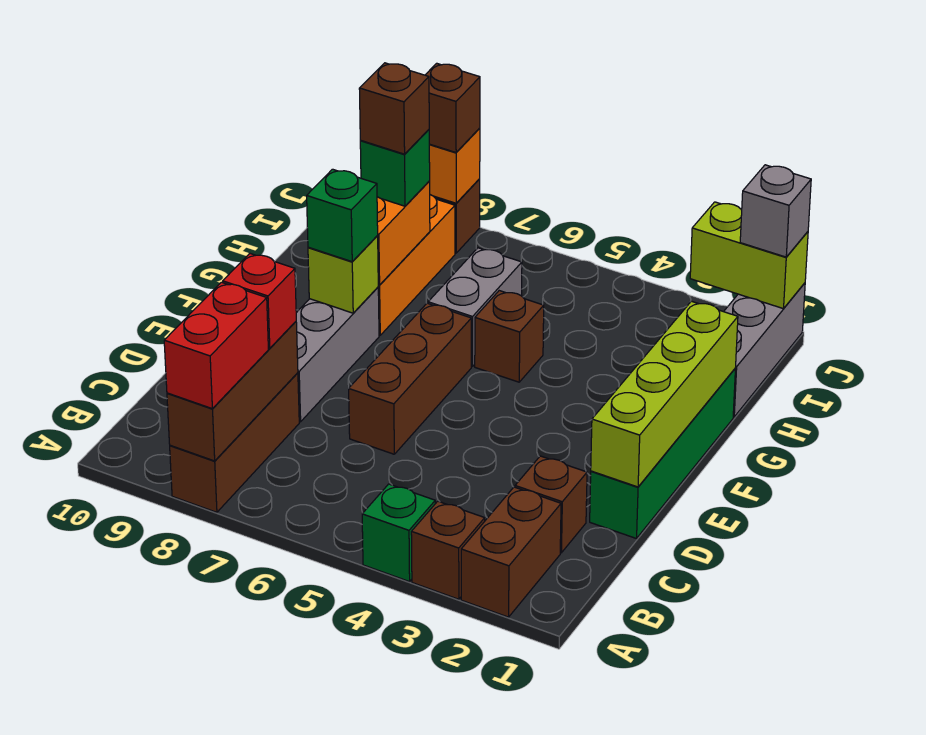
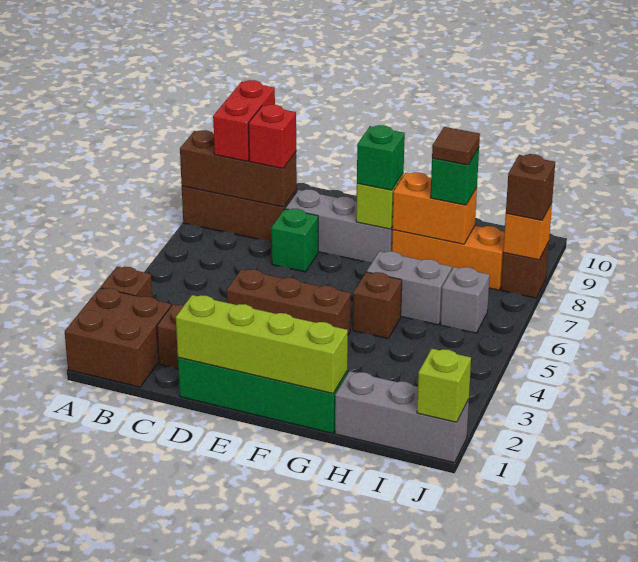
brown 1x2 brick [461,487,561,617] -> brown 2x2 brick [65,288,171,387]
green 1x1 brick [362,484,435,582] -> green 1x1 brick moved to [271,209,318,272]
red 1x2 brick [164,282,268,408] -> red 1x2 brick turned to [213,80,275,161]
brown 1x3 brick [349,303,471,454] -> brown 1x3 brick moved to [227,269,351,335]
brown 1x1 brick [359,63,429,154] -> brown 1x1 tile [432,127,480,165]
lime 1x2 brick [690,202,808,309] -> lime 1x1 brick [417,349,471,422]
grey 1x1 brick [740,165,811,257] -> grey 1x1 brick moved to [441,267,490,333]

